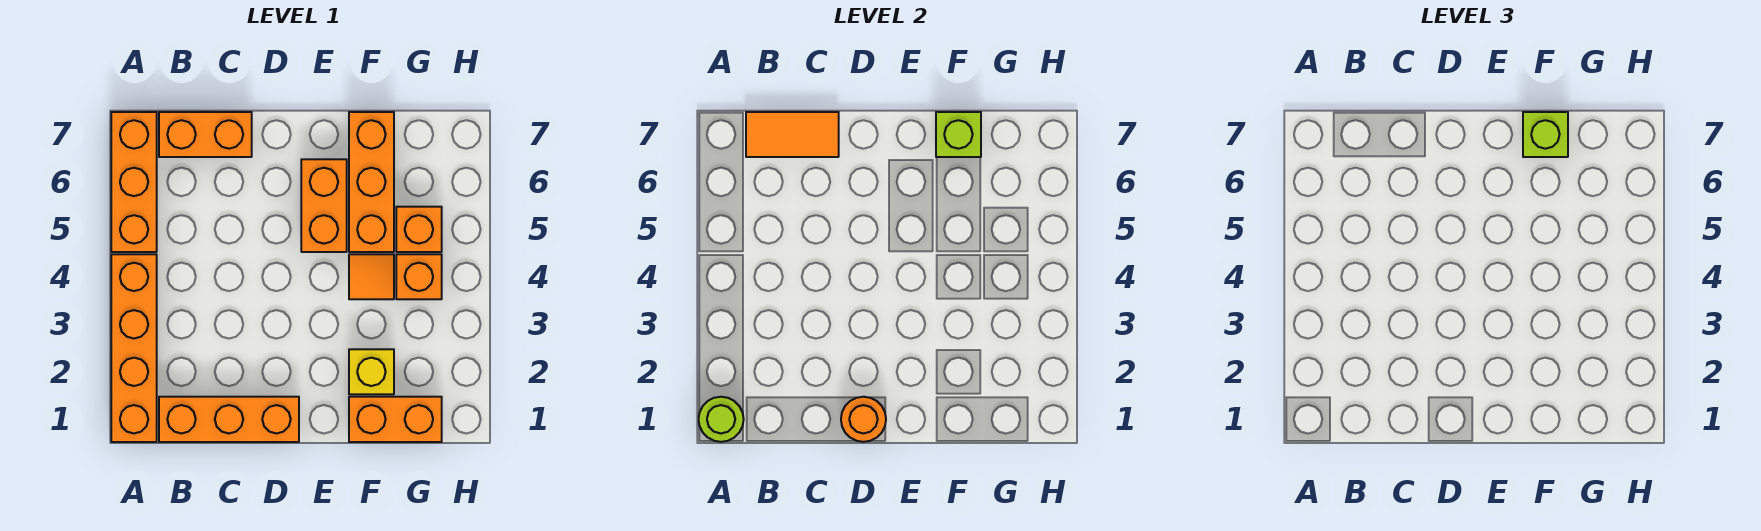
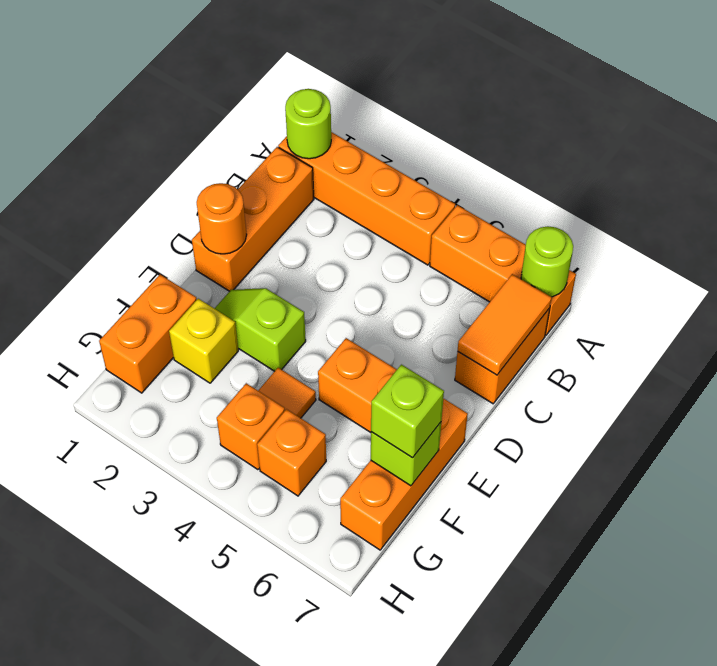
none -> lime 1x1 round brick [521,226,573,297]
none -> lime 1x2 slope [214,288,306,371]
orange 1x3 brick [349,112,394,252] -> orange 1x3 brick turned to [340,398,468,550]

